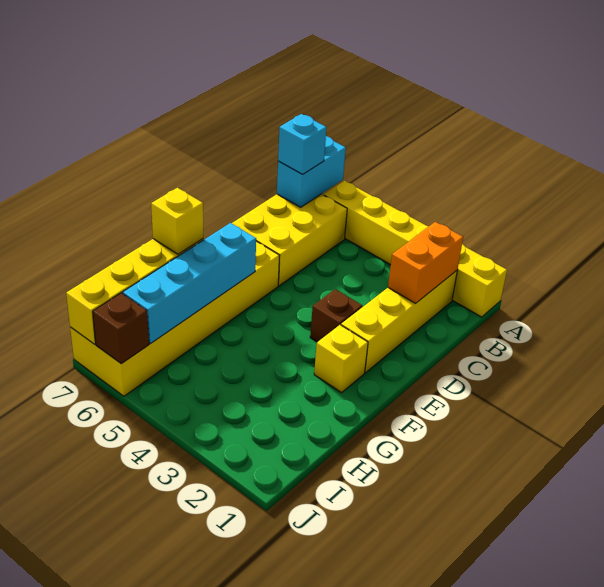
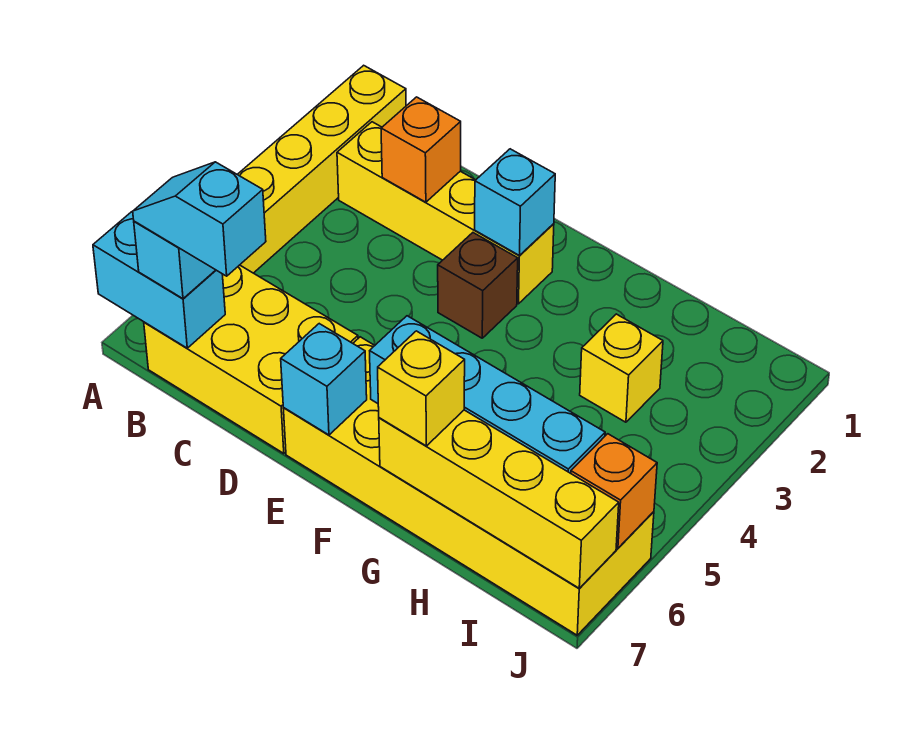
orange 1x2 brick [388,222,463,303] -> orange 1x1 brick [381,97,461,202]
none -> cyan 1x2 slope [133,162,266,276]
none -> cyan 1x1 brick [475,149,555,256]
none -> cyan 1x1 brick [281,324,367,435]
yellow 1x1 brick [314,325,368,393] -> yellow 1x1 brick moved to [580,314,663,422]
brown 1x1 brick [93,293,149,364] -> orange 1x1 brick [571,434,657,548]

